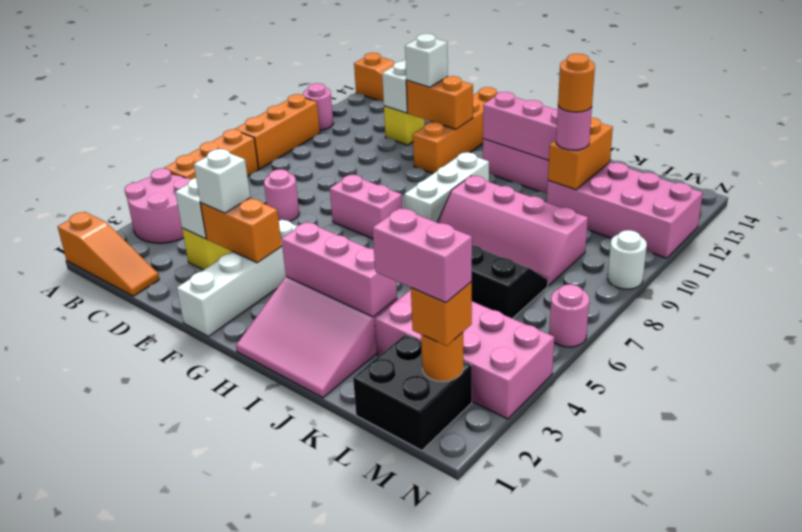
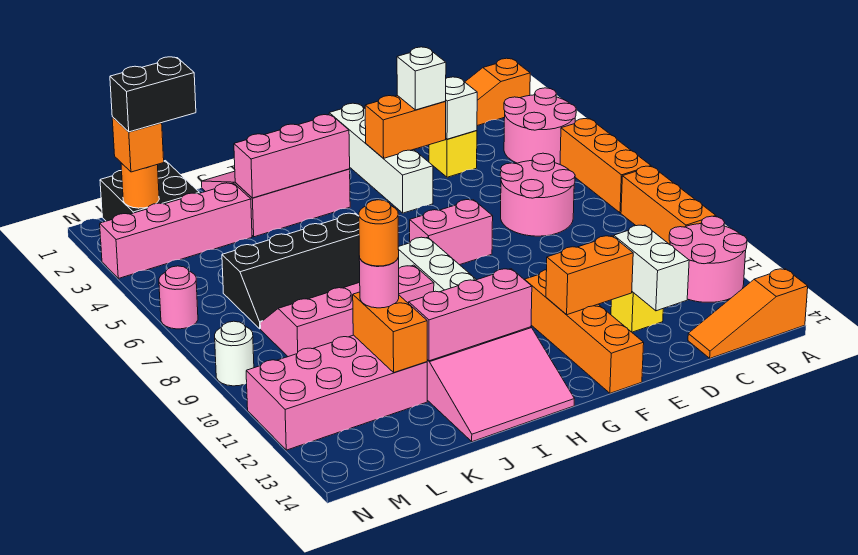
pink 1x1 round brick [303,83,333,130] -> pink 2x2 round brick [669,216,747,302]
pink 1x1 round brick [264,169,299,221] -> pink 2x2 round brick [500,153,575,236]
white 1x1 brick [405,34,448,87] -> none
pink 2x4 brick [375,290,554,419] -> pink 1x4 brick [100,183,252,278]
pink 1x2 brick [373,208,472,303] -> black 1x2 brick [110,57,196,132]

